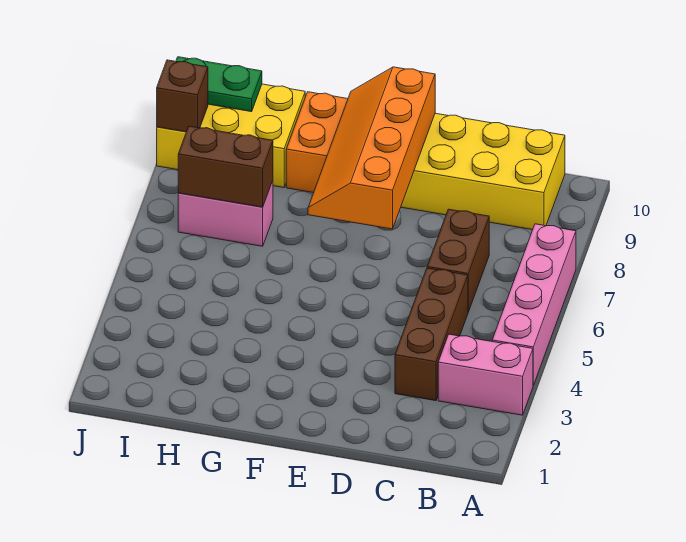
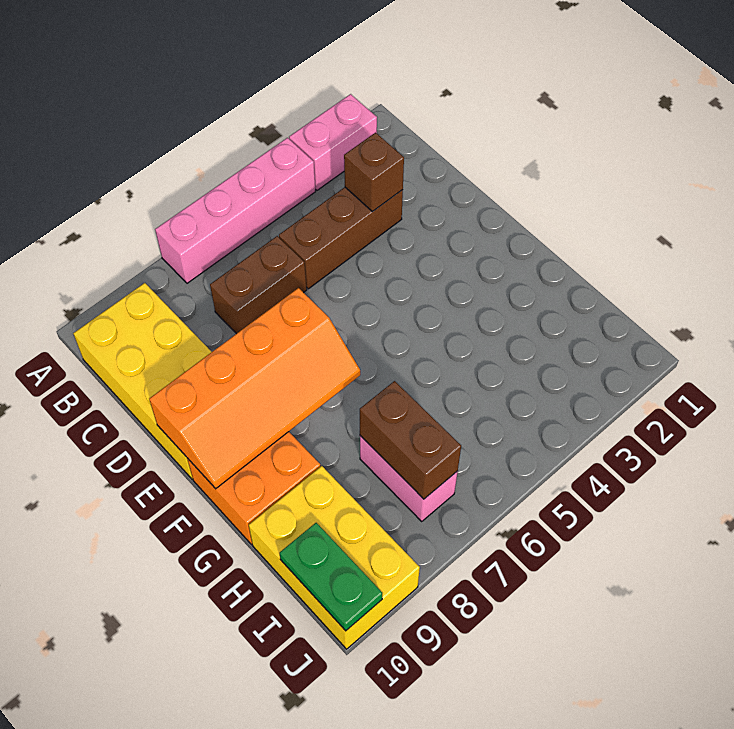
pink 1x2 brick [438,334,533,415] -> pink 1x2 brick turned to [289,94,377,190]
brown 1x1 brick [157,60,208,132] -> brown 1x1 brick moved to [344,133,404,212]

